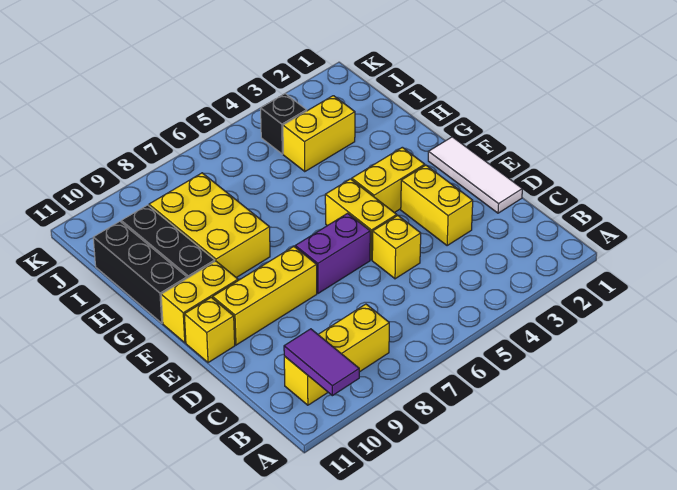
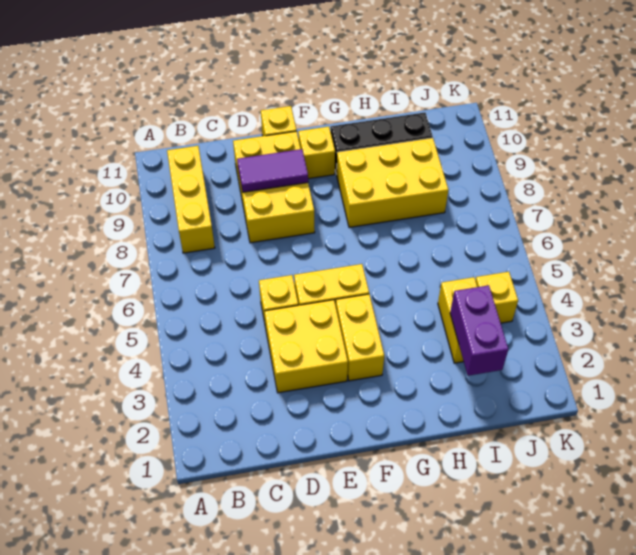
purple 1x2 tile [284,329,359,396] -> purple 1x2 tile moved to [237,149,308,192]
white 1x3 tile [428,137,522,213] -> none
yellow 1x2 brick [401,165,473,246] -> yellow 2x2 brick [264,300,348,393]
purple 1x2 brick [295,213,370,293] -> purple 1x2 brick moved to [450,285,508,376]
yellow 1x3 brick [213,247,317,345] -> yellow 2x3 brick [233,131,315,243]
yellow 1x2 brick [161,261,238,343] -> yellow 1x1 brick [298,127,335,179]
black 1x3 brick [93,221,187,323] -> none
black 1x1 brick [261,94,307,154] -> yellow 1x1 brick [476,272,518,323]

